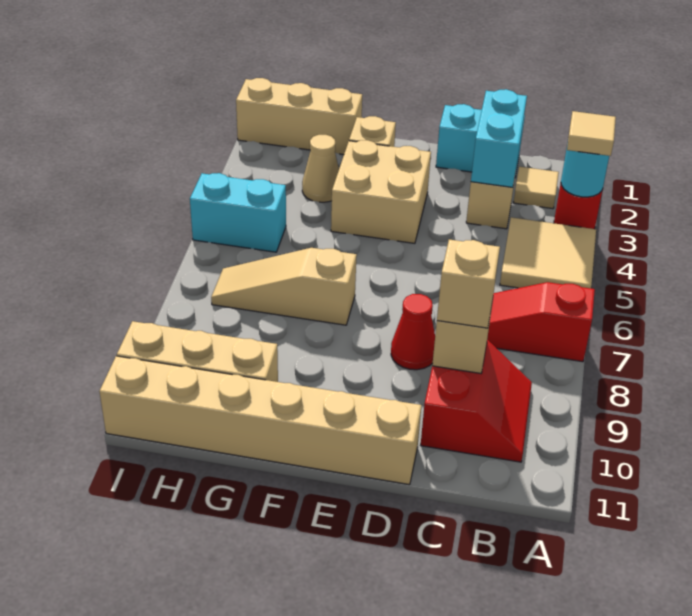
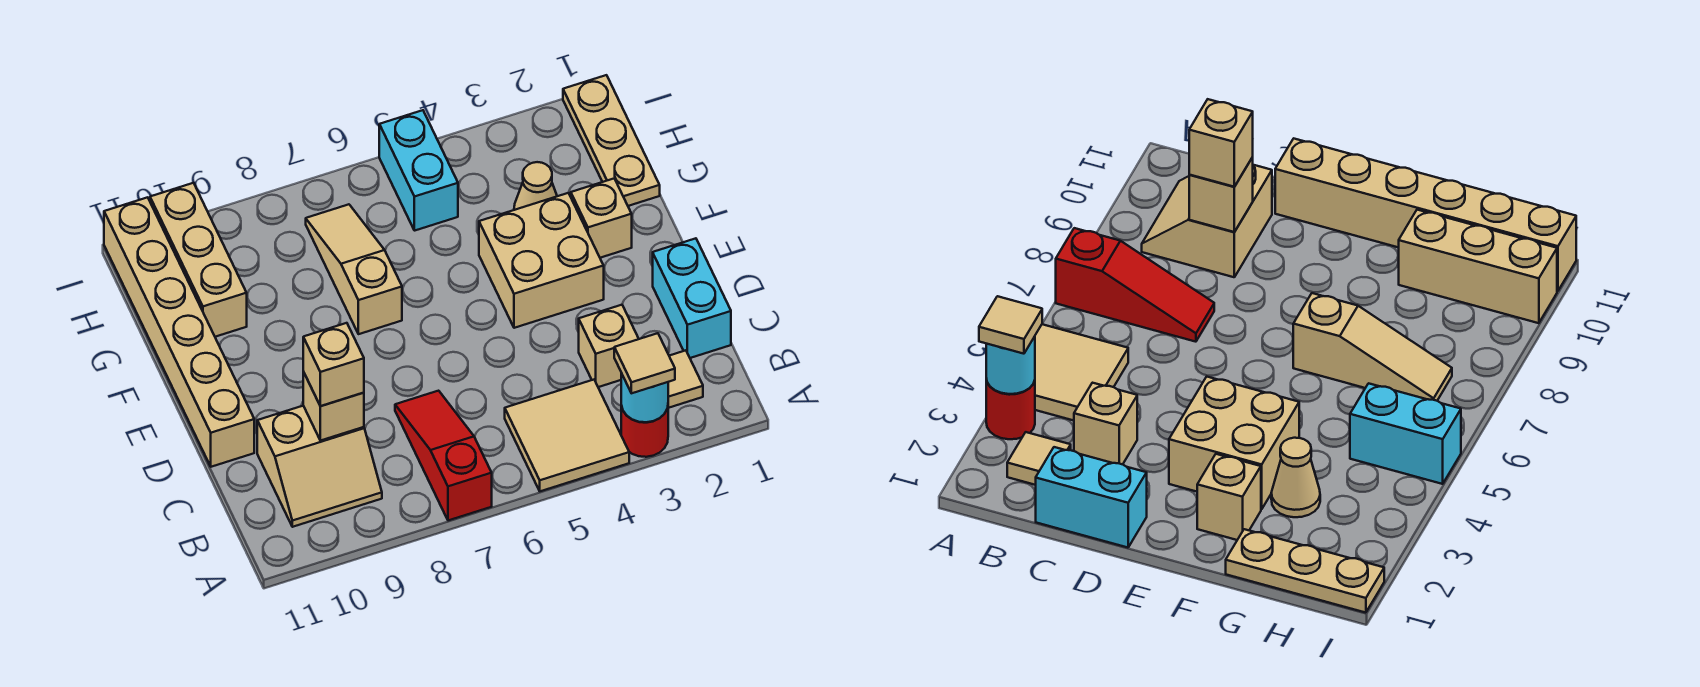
red 2x2 slope [421,340,532,462] -> tan 2x2 slope [257,406,382,527]
cyan 1x2 brick [471,89,527,187] -> none
red 1x1 cone [391,294,435,370] -> none
tan 1x3 brick [236,78,362,155] -> tan 1x3 plate [563,75,660,206]

